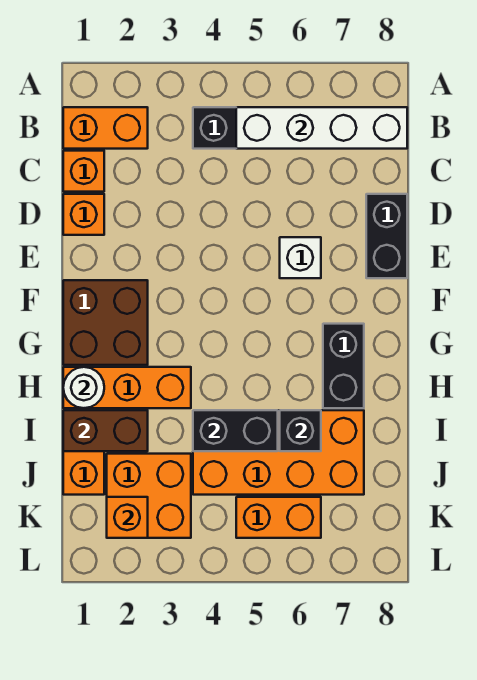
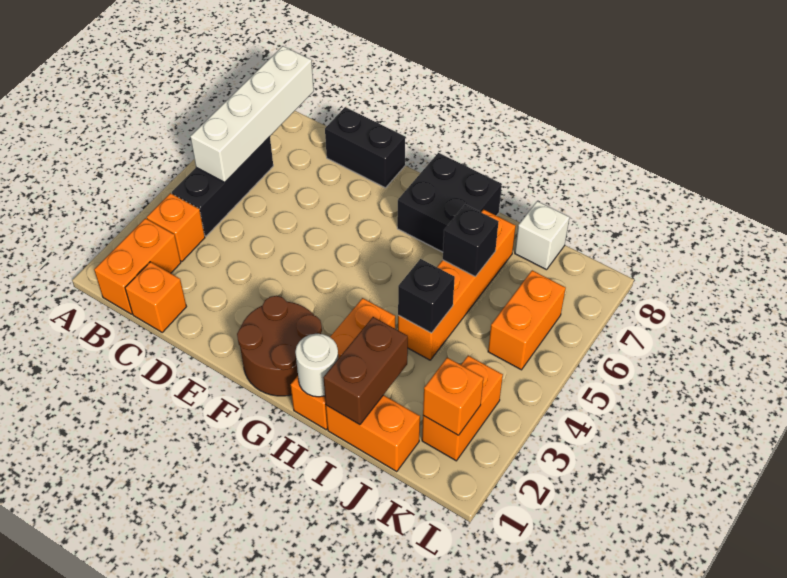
orange 1x1 brick [63,194,104,235] -> orange 1x1 brick moved to [147,193,205,261]
white 1x1 brick [280,237,321,278] -> white 1x1 brick moved to [515,201,570,270]
brown 2x2 brick [63,280,148,365] -> brown 2x2 round brick [237,296,322,396]
black 1x2 brick [323,324,364,408] -> black 2x2 brick [397,153,502,252]
orange 2x4 brick [193,410,364,495] -> orange 1x4 brick [398,209,516,360]
black 1x2 brick [193,410,278,451] -> black 1x1 brick [398,259,455,333]
orange 2x2 brick [107,454,191,538] -> orange 1x2 brick [422,356,503,461]

